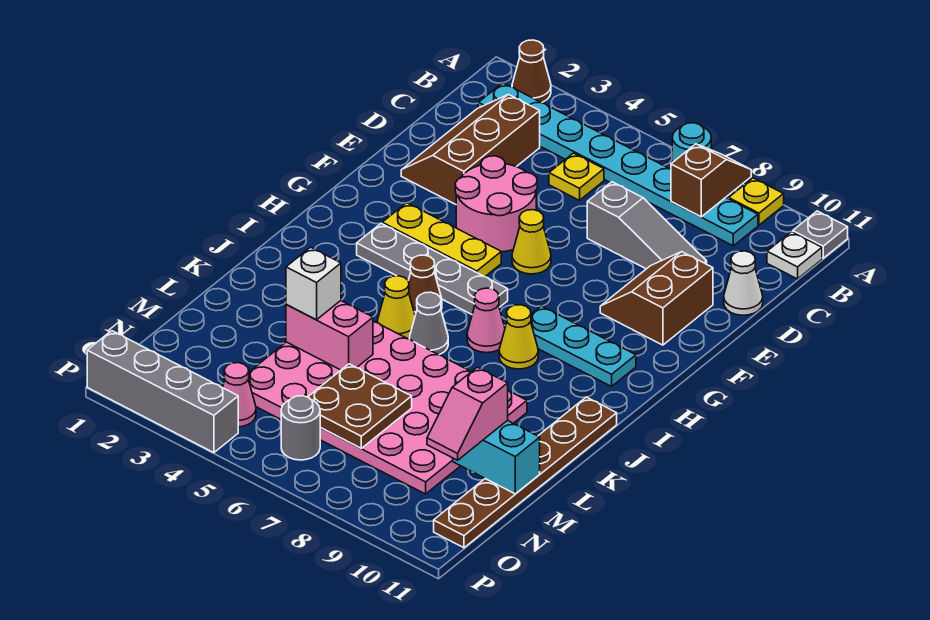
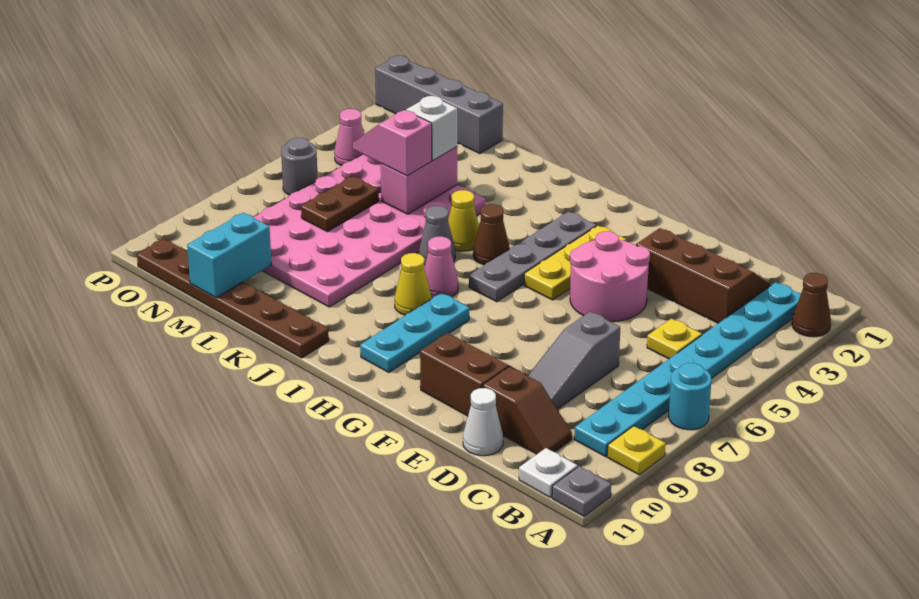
brown 1x2 slope [671,144,751,217] -> brown 1x2 slope moved to [483,367,572,454]
yellow 1x1 cone [512,210,551,274] -> none
brown 2x2 plate [308,364,412,448] -> brown 1x2 plate [301,176,379,232]
pink 1x2 slope [427,367,508,460] -> pink 1x2 slope moved to [353,110,432,176]
grey 1x4 brick [87,331,238,453] -> grey 1x4 brick turned to [375,56,503,154]

